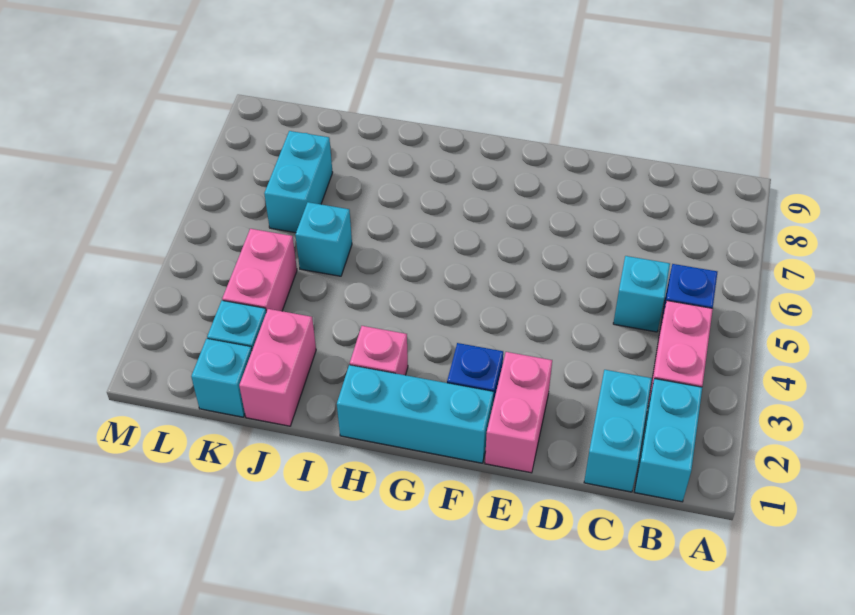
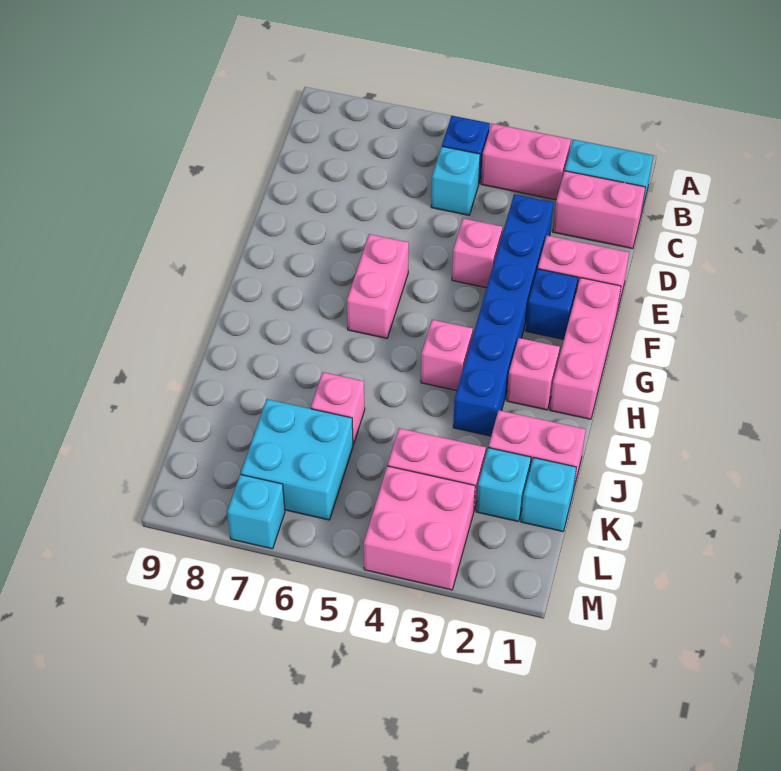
cyan 1x2 brick [584,370,652,492] -> pink 1x2 brick [553,171,645,249]
none -> blue 1x6 brick [453,194,553,436]
none -> pink 1x1 brick [452,218,502,288]
cyan 1x3 brick [337,365,494,463] -> pink 1x3 brick [550,278,621,419]
none -> pink 1x2 brick [347,234,409,338]
none -> pink 1x1 brick [421,320,473,390]
cyan 1x1 brick [295,202,352,276] -> cyan 1x1 brick moved to [227,474,285,549]
none -> pink 1x1 brick [311,372,365,445]
cyan 1x2 brick [264,131,333,233] -> cyan 2x2 brick [241,399,353,520]
none -> pink 2x2 brick [364,466,475,590]

